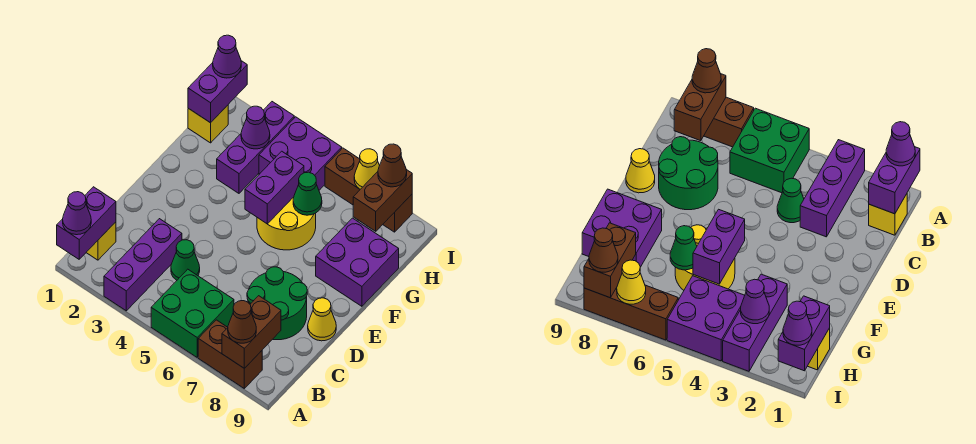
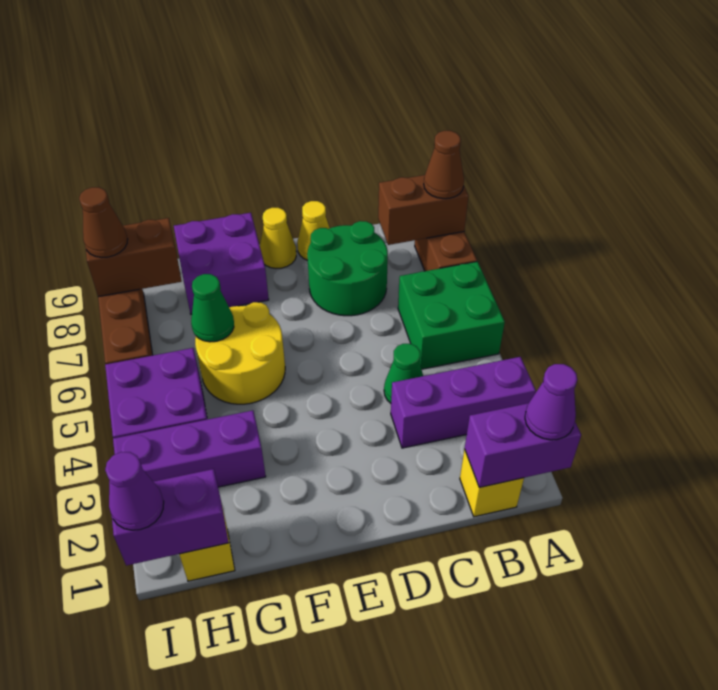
purple 1x2 brick [245,151,304,224] -> none
purple 1x1 cone [241,106,270,149] -> none
yellow 1x1 cone [354,149,380,189] -> yellow 1x1 cone moved to [260,208,296,268]

